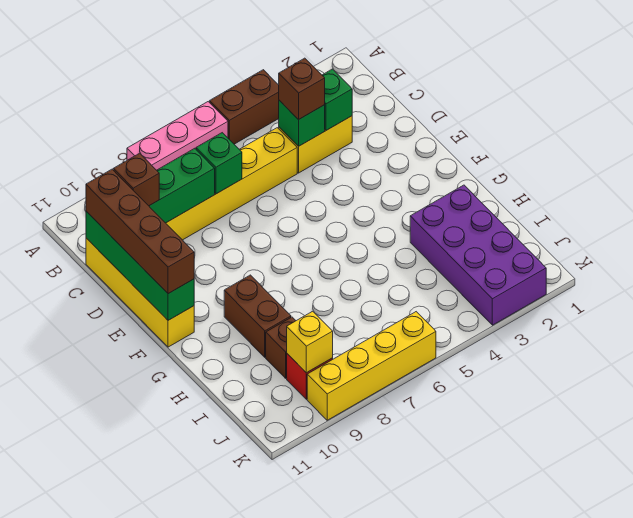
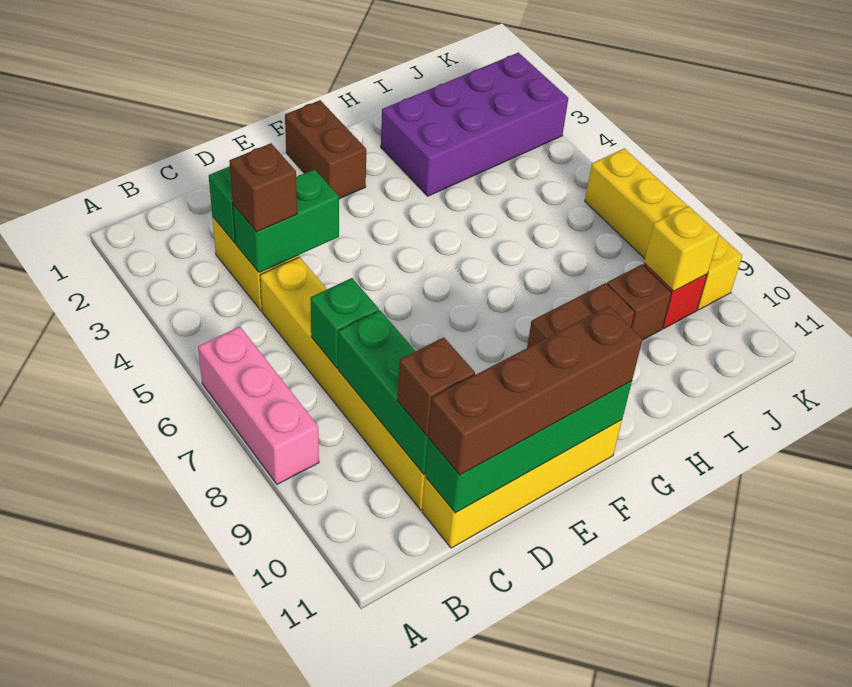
brown 1x2 brick [210,70,279,144] -> brown 1x2 brick moved to [285,100,366,199]
green 1x1 brick [279,100,325,146] -> green 1x2 brick [233,169,339,273]

